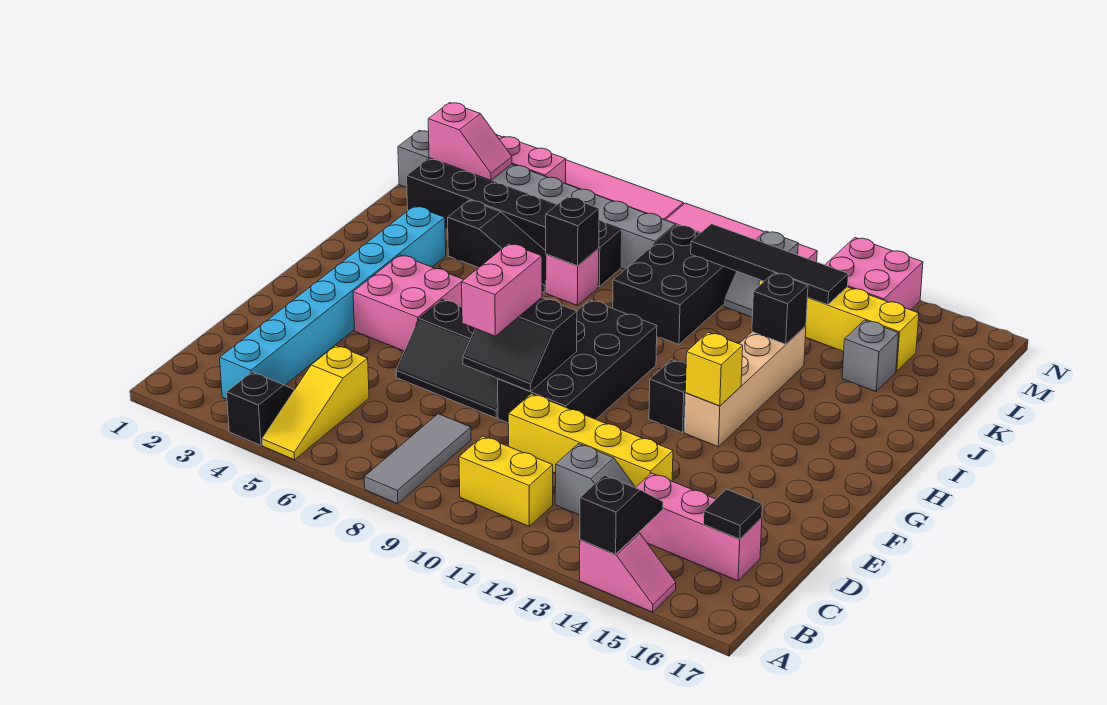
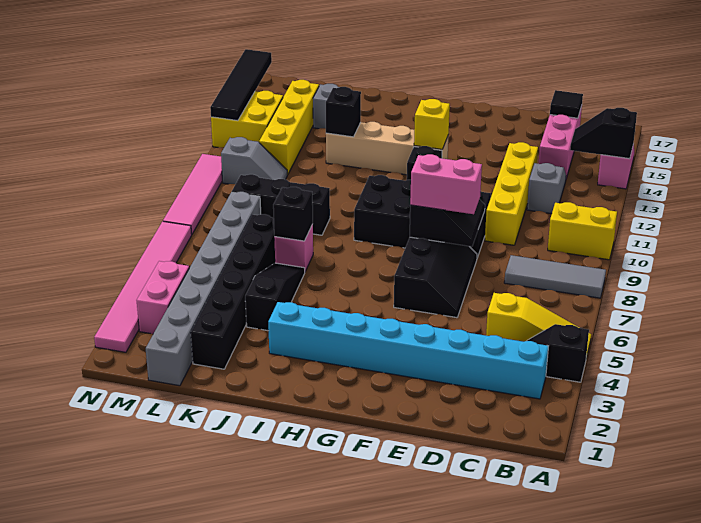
yellow 1x2 brick [459,436,553,526] -> yellow 1x2 brick turned to [548,202,617,260]
pink 2x2 brick [353,255,464,351] -> none
black 2x3 brick [613,225,736,344] -> black 1x3 brick [232,174,330,235]
pink 1x2 slope [428,103,512,180] -> none
black 1x4 tile [691,224,848,305] -> black 1x4 tile moved to [210,49,272,121]
pink 2x2 brick [825,238,923,310] -> yellow 2x2 brick [211,91,283,147]

